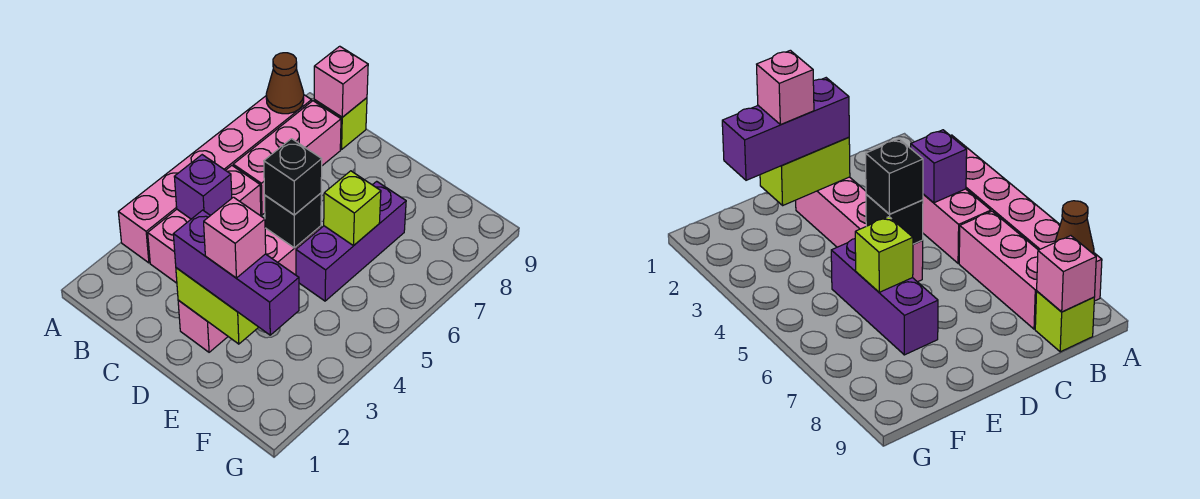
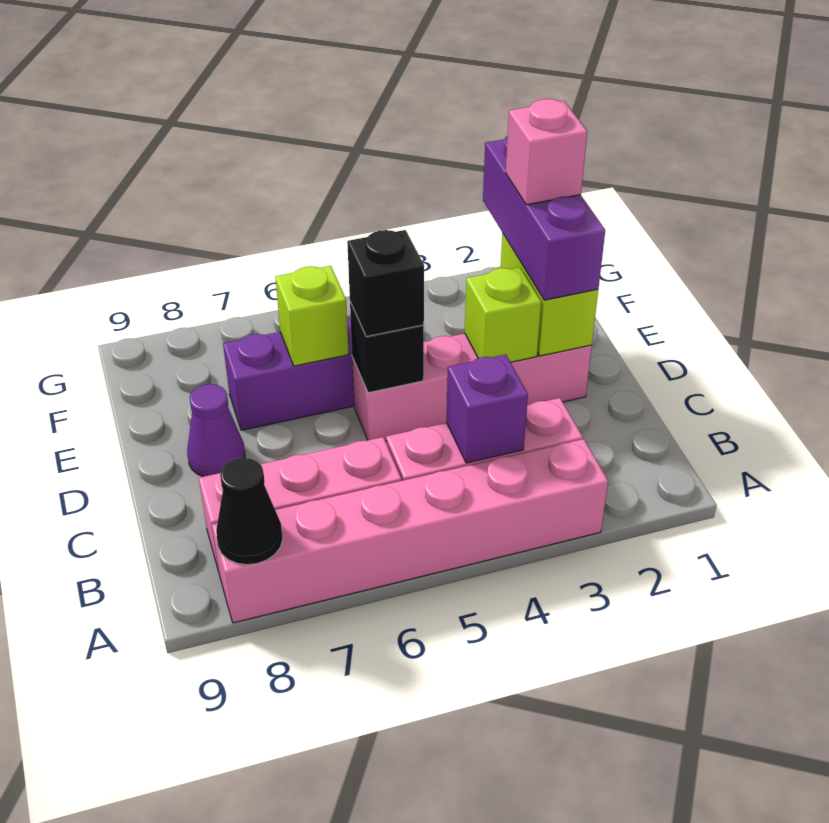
brown 1x1 cone [266,53,304,114] -> black 1x1 cone [216,458,283,565]
lime 1x1 brick [314,98,367,150] -> lime 1x1 brick moved to [465,267,541,362]
pink 1x1 brick [314,46,368,117] -> none
none -> purple 1x1 cone [187,384,245,477]

